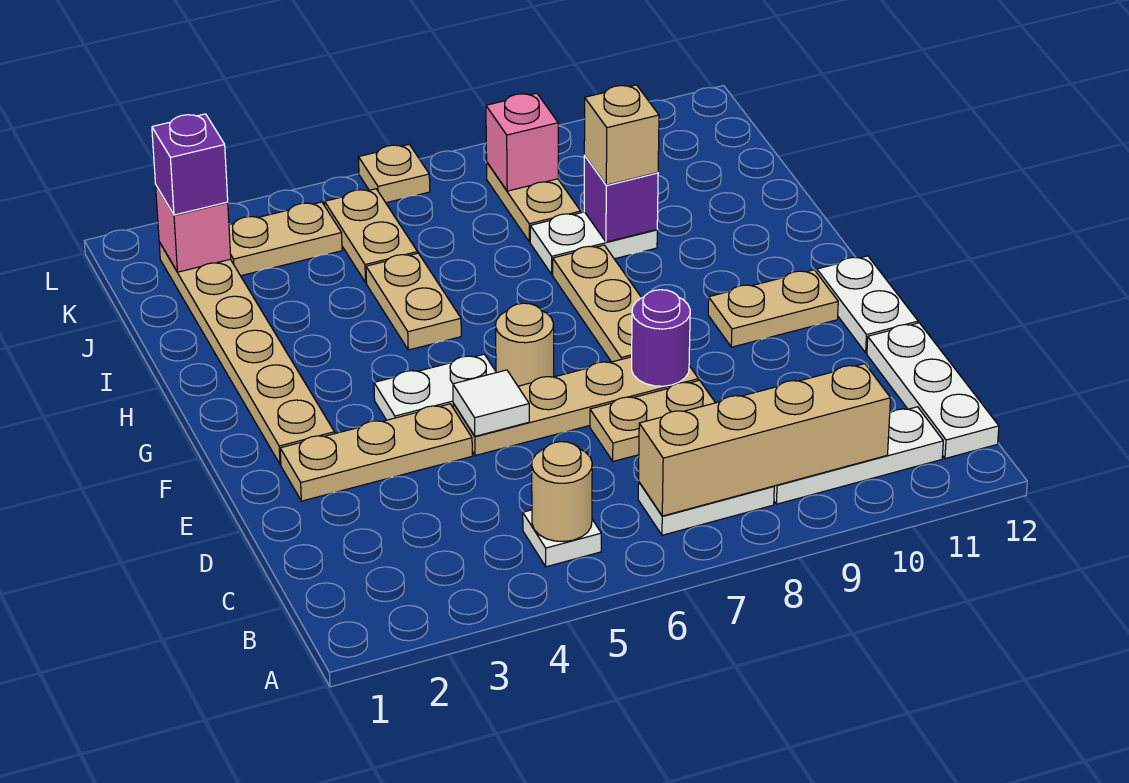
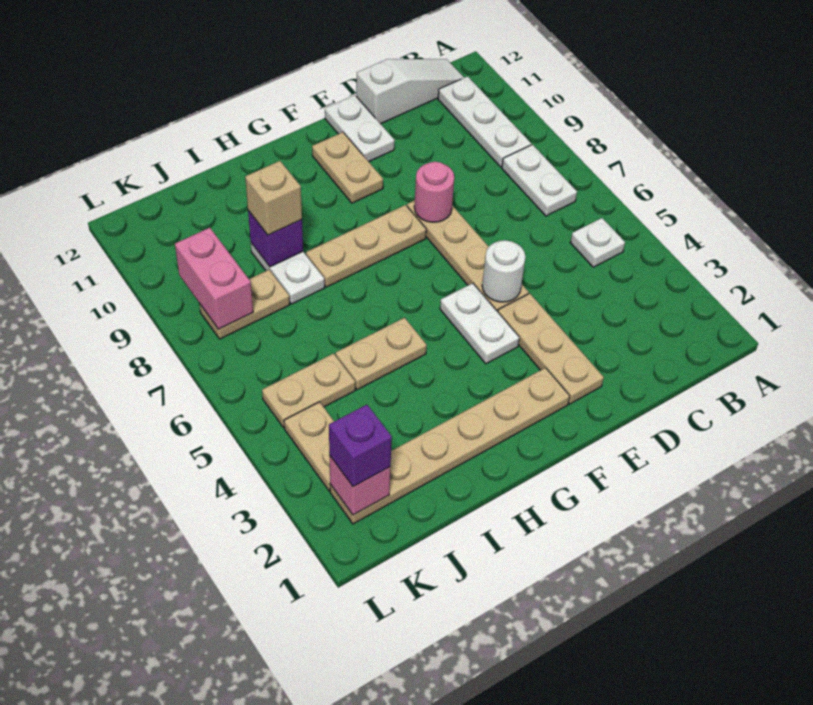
tan 1x1 round brick [532,442,592,542] -> none
tan 1x4 brick [639,364,891,516] -> none
white 1x3 plate [867,323,999,459] -> white 1x3 slope [356,59,464,124]
tan 1x2 plate [590,380,715,461] -> none
white 1x1 tile [453,370,529,436] -> white 1x1 round brick [482,240,525,302]
purple 1x1 round brick [632,290,690,386] -> pink 1x1 round brick [414,162,454,222]
white 1x2 plate [817,256,918,353] -> white 1x2 plate turned to [325,95,395,162]
tan 1x1 round brick [496,303,554,386] -> none
pink 1x1 brick [486,93,558,191] -> pink 1x2 brick [175,228,253,329]
tan 1x1 plate [358,144,430,203] -> none

